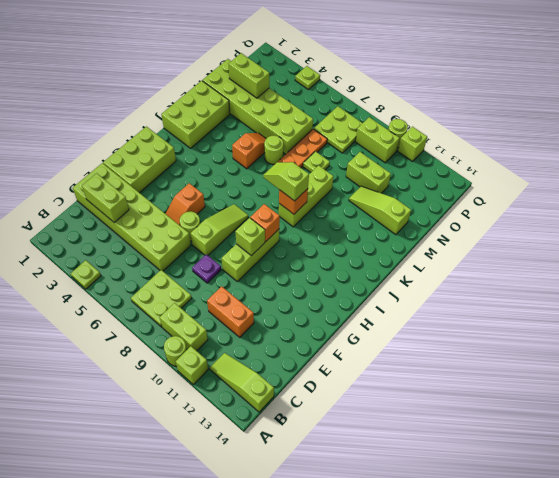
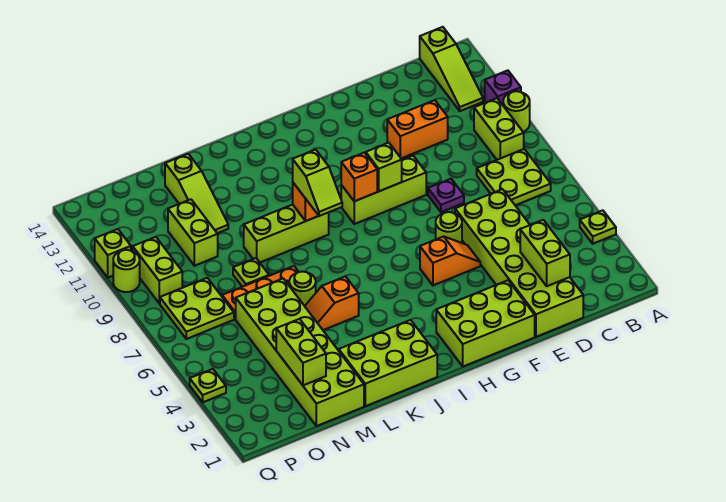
lime 1x1 brick [176,346,208,384] -> purple 1x1 brick [485,70,521,105]
orange 1x2 brick [207,286,254,337] -> orange 1x2 brick turned to [387,100,448,158]
lime 1x3 slope [191,204,248,255] -> none

